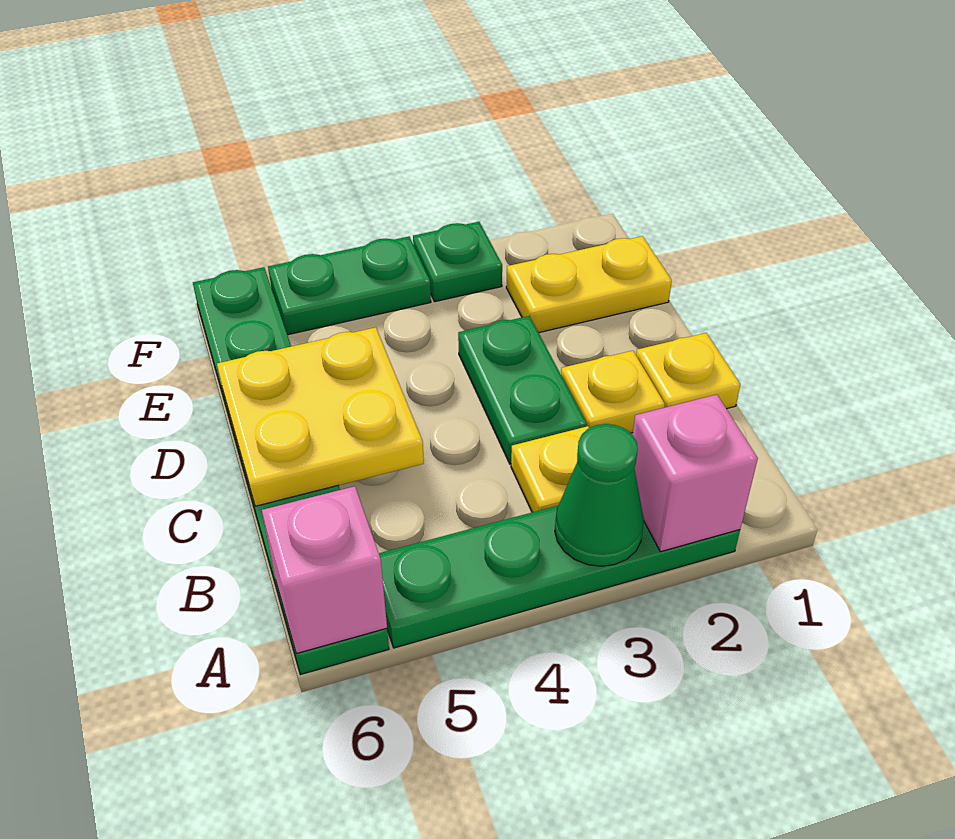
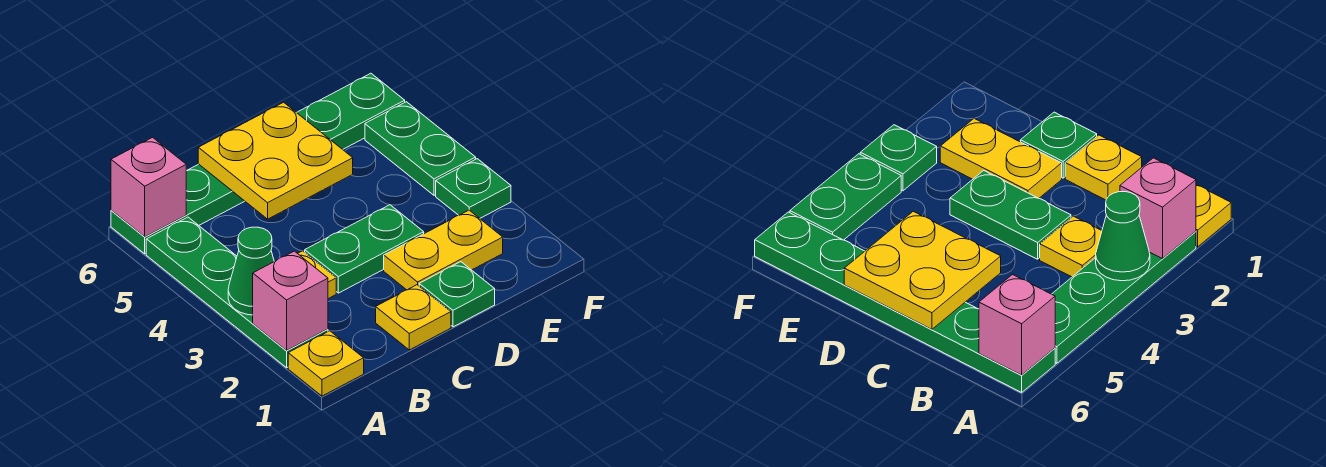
yellow 1x1 plate [561,351,665,433] -> yellow 1x1 plate moved to [288,331,364,396]
none -> green 1x1 plate [419,262,495,327]
yellow 1x2 plate [506,236,672,333] -> yellow 1x2 plate turned to [384,210,503,290]

